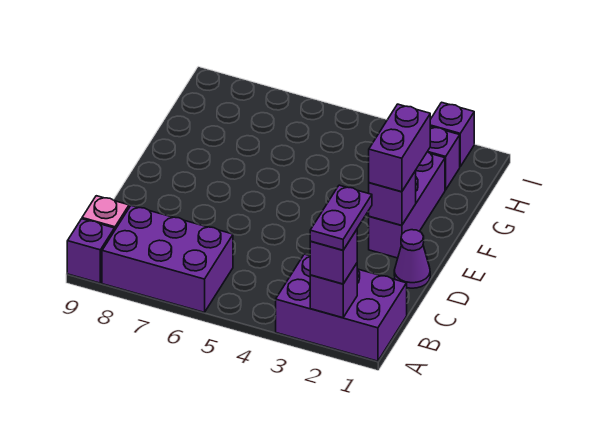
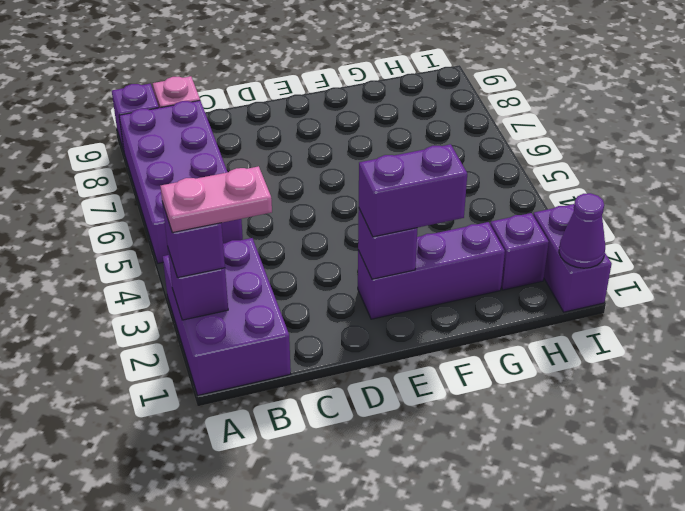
purple 1x2 plate [310,185,372,250] -> pink 1x2 plate [160,166,272,233]
purple 2x3 brick [102,206,233,312] -> purple 2x4 brick [119,101,243,263]
purple 1x1 cone [394,230,430,288] -> purple 1x1 cone moved to [559,193,605,268]
purple 1x1 brick [430,102,474,167] -> purple 1x2 brick [533,204,612,312]

